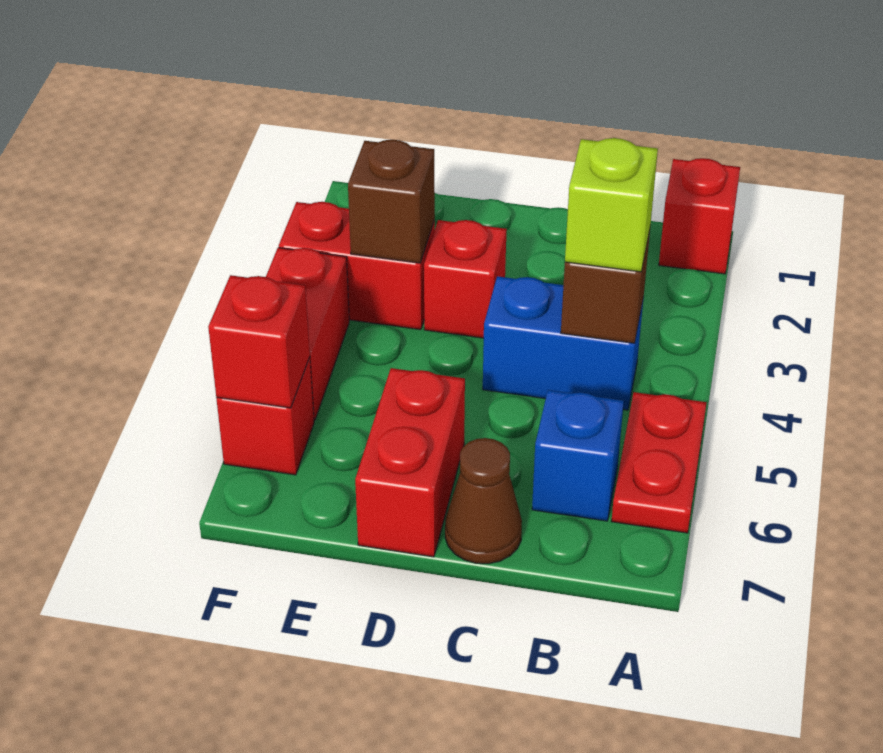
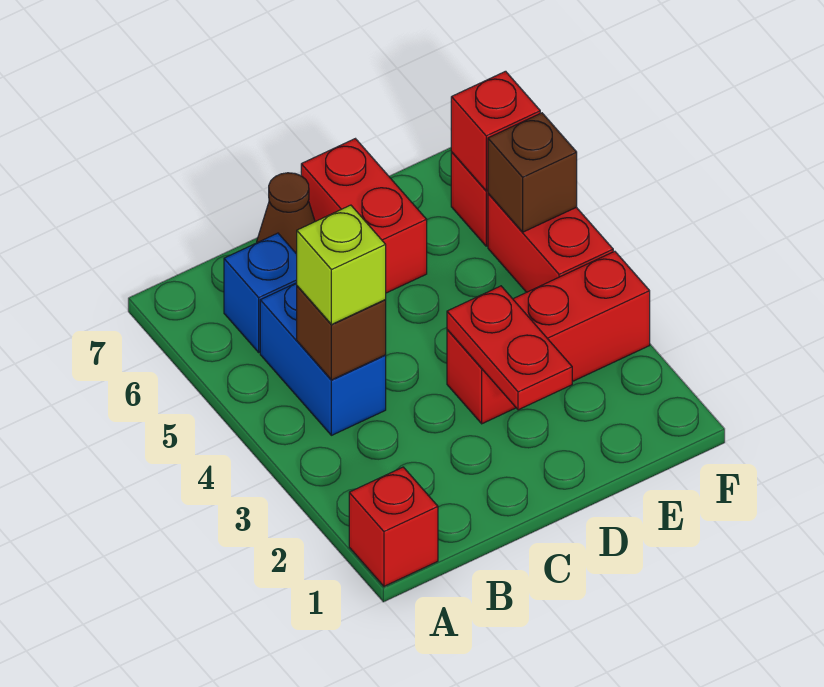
red 1x2 plate [612,392,707,533] -> red 1x2 plate moved to [447,286,572,410]
blue 1x2 brick [483,276,643,410] -> blue 1x2 brick turned to [260,283,386,435]
brown 1x1 brick [348,140,435,263] -> brown 1x1 brick moved to [488,113,577,232]

